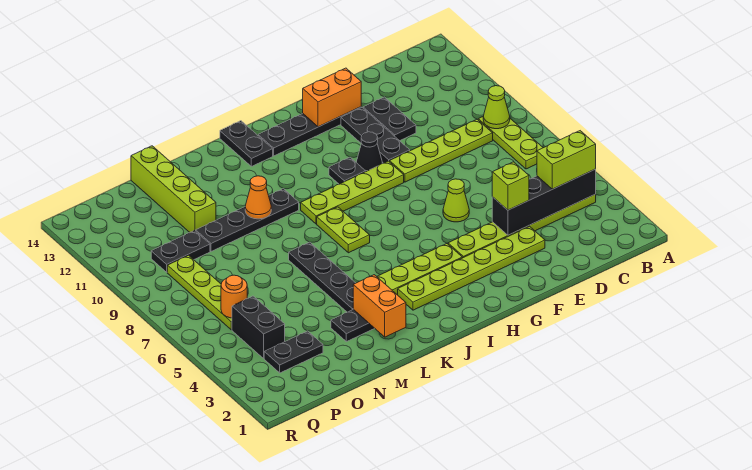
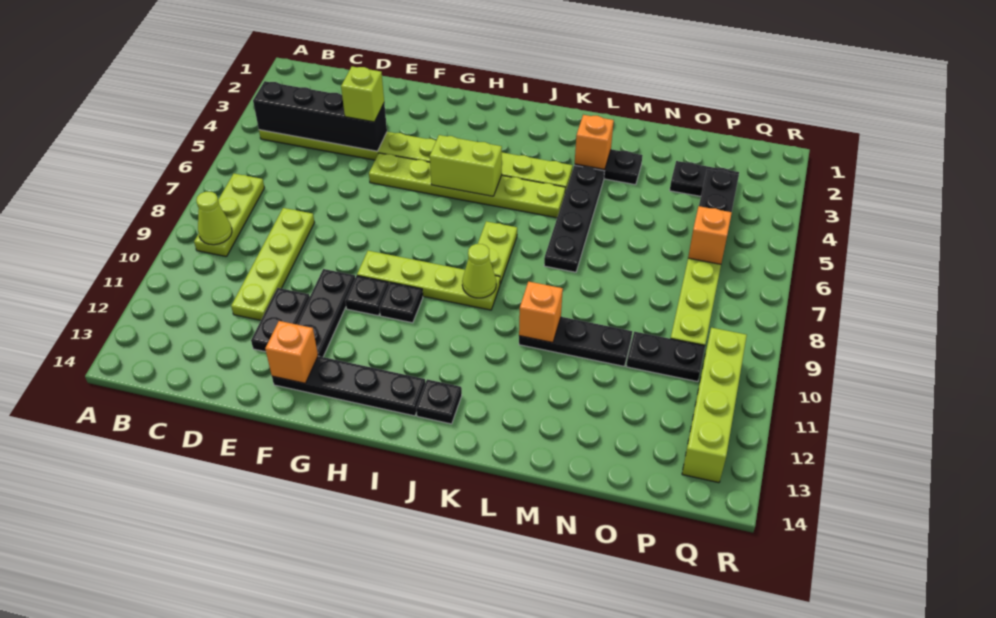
lime 1x2 brick [537,131,596,189] -> lime 1x2 brick moved to [430,135,502,196]
lime 1x4 plate [389,119,493,182] -> lime 1x4 plate turned to [231,208,314,320]
lime 1x6 plate [398,226,545,310] -> lime 1x6 plate moved to [369,153,565,218]
lime 1x1 cone [443,179,469,222] -> lime 1x1 cone moved to [462,244,496,298]
orange 1x2 brick [303,68,361,127] -> orange 1x1 brick [265,321,318,383]
black 1x1 cone [356,132,382,172] -> black 1x1 plate [345,276,389,316]
black 1x2 plate [220,121,273,166] -> black 1x1 plate [416,379,462,424]
black 1x4 plate [196,189,299,251] -> black 1x3 plate [519,317,632,366]
orange 1x2 brick [353,275,406,337] -> orange 1x1 brick [575,115,614,169]
orange 1x1 cone [245,176,271,219] -> orange 1x1 brick [519,282,563,343]
lime 1x4 brick [131,146,216,232] -> lime 1x4 brick moved to [682,328,747,483]
orange 1x1 round brick [221,275,247,318] -> orange 1x1 brick [688,206,732,264]

